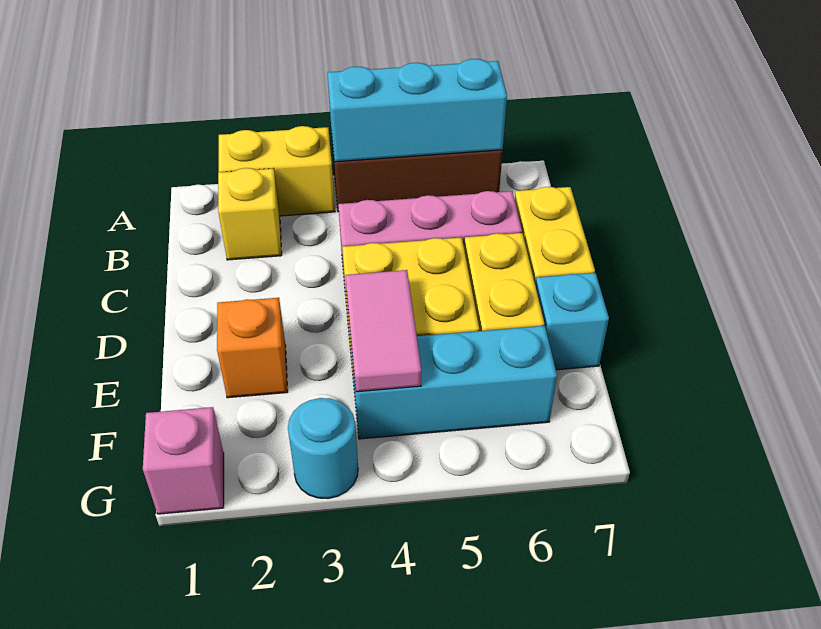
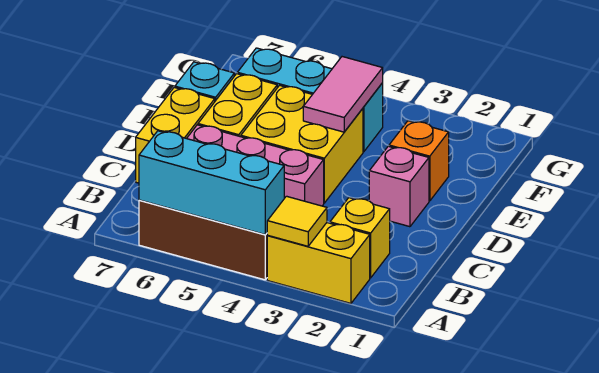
none -> yellow 1x1 tile [267,196,327,246]
pink 1x1 brick [143,407,224,514] -> pink 1x1 brick moved to [369,146,429,227]
cyan 1x1 round brick [288,398,358,498] -> none

